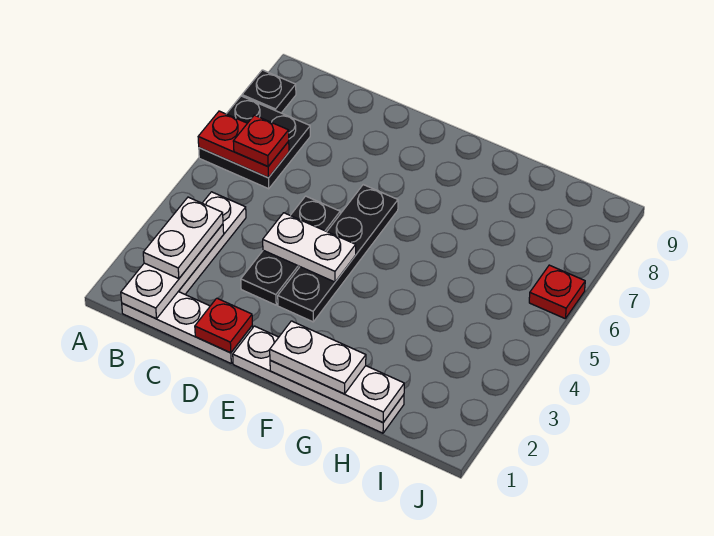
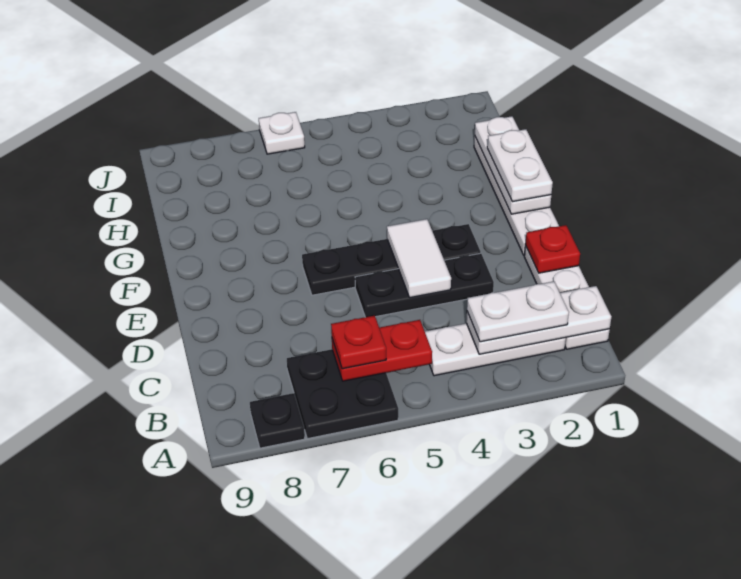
red 1x2 plate [198,111,289,178] -> red 1x2 plate turned to [332,320,432,381]
white 1x2 plate [263,213,356,282] -> white 1x2 tile [387,219,451,298]
red 1x1 plate [529,265,585,318] -> white 1x1 plate [259,112,305,154]

